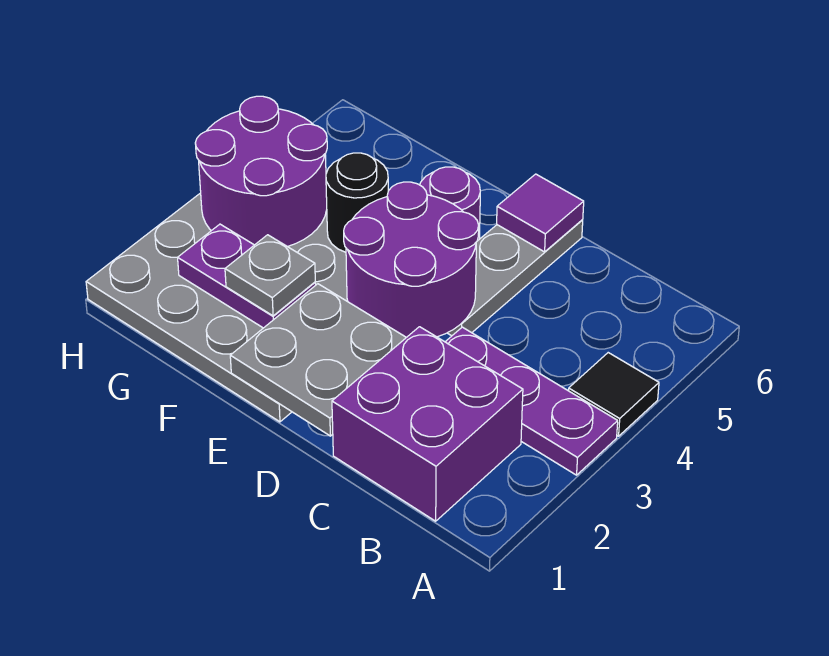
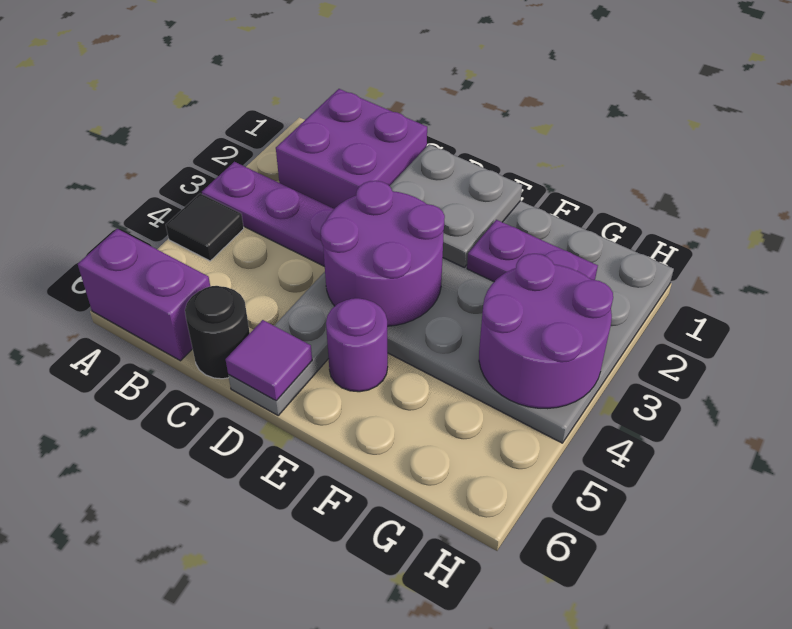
none -> purple 1x2 brick [78,229,210,361]
grey 1x1 plate [225,235,315,316] -> none
black 1x1 round brick [326,153,388,252] -> black 1x1 round brick moved to [185,286,250,379]

